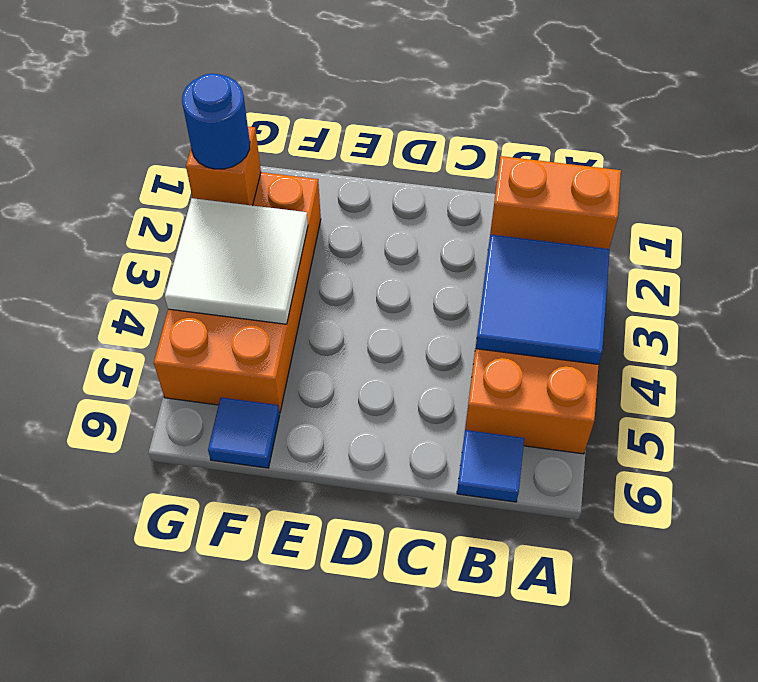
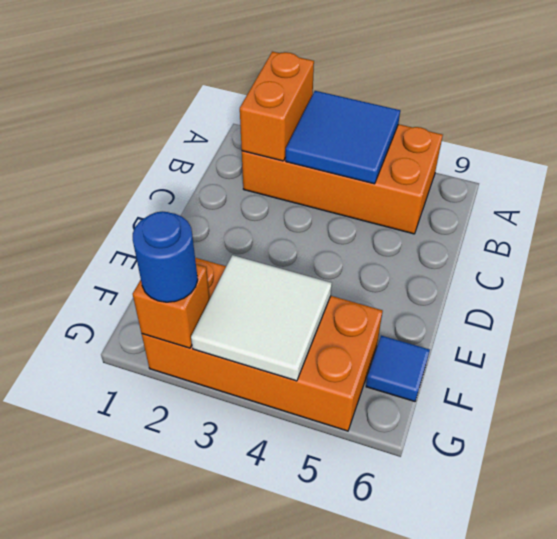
blue 1x1 tile [457,430,524,502] -> none

